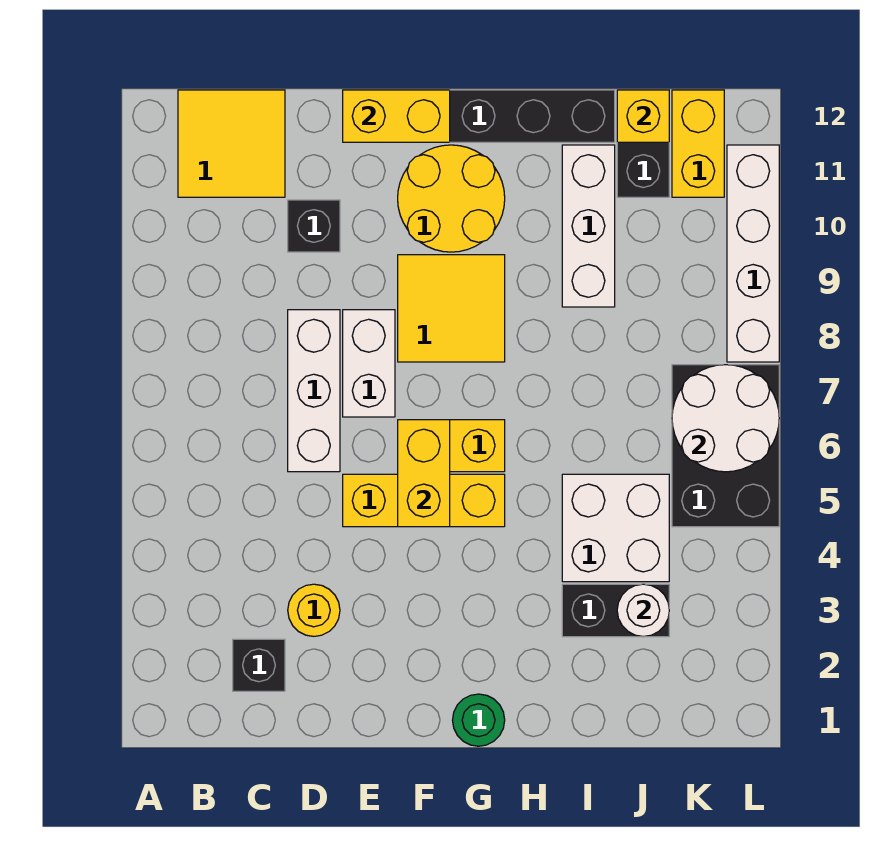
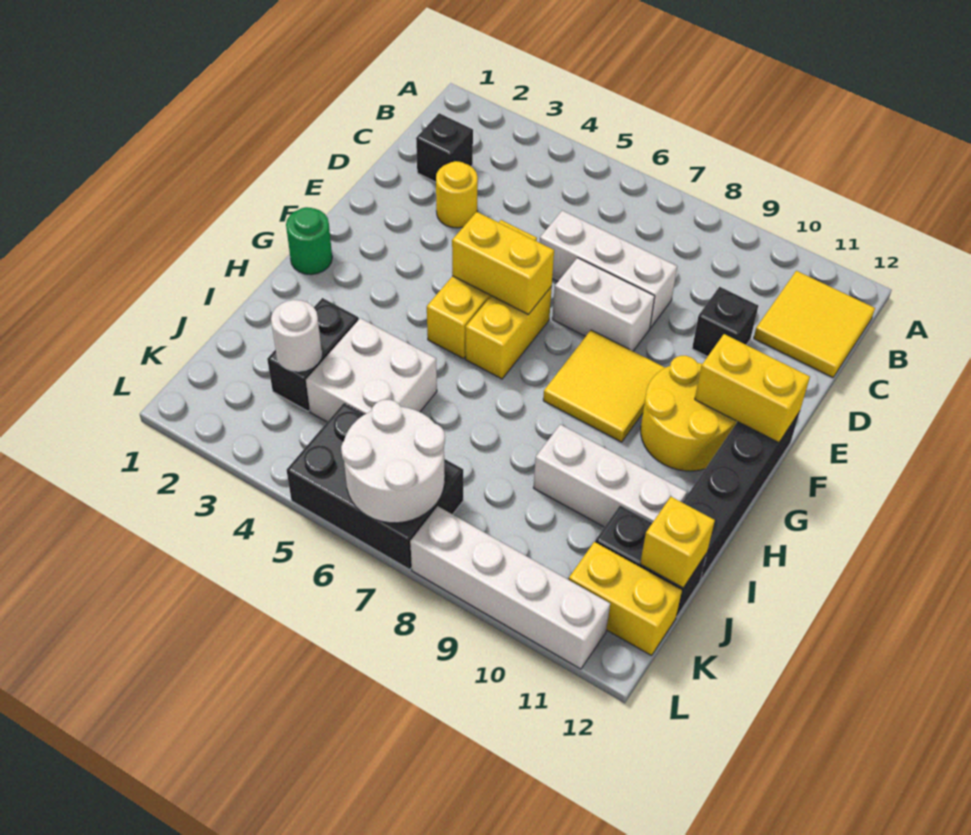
yellow 1x2 brick [343,90,450,142] -> yellow 1x2 brick turned to [695,334,810,442]

